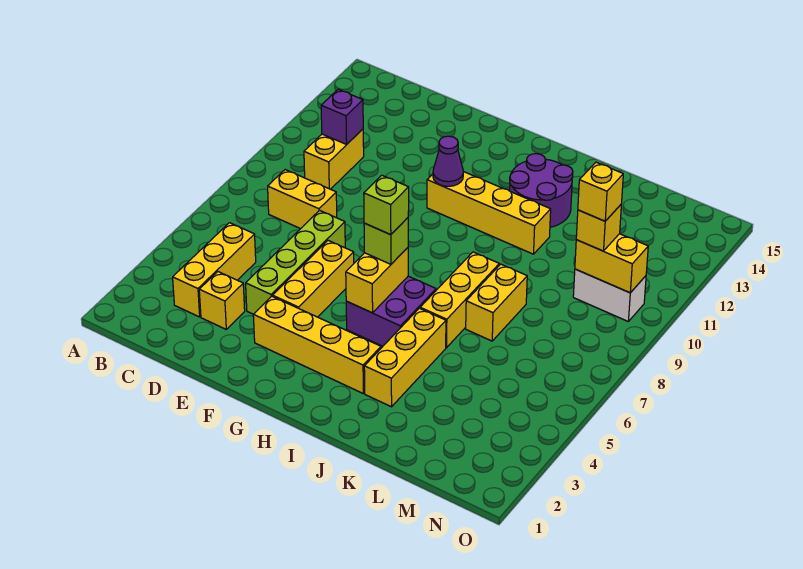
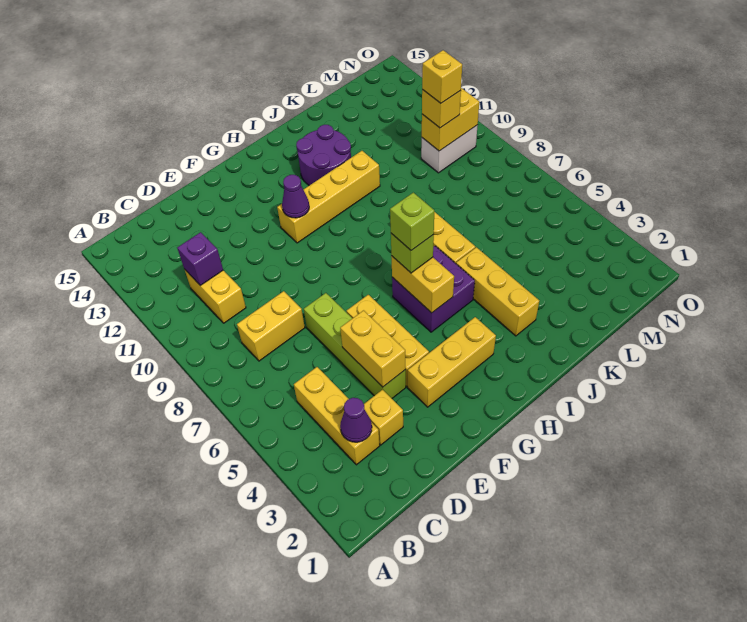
none -> purple 1x1 cone [340,398,372,442]
yellow 1x4 brick [253,296,381,393] -> yellow 1x3 brick [408,317,496,407]
yellow 1x2 brick [466,264,527,341] -> yellow 1x2 brick moved to [340,310,405,387]

